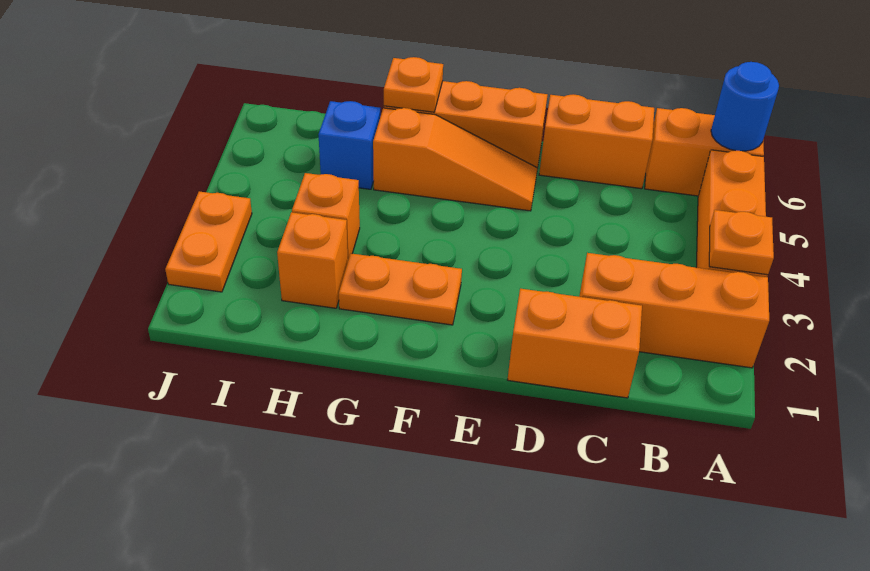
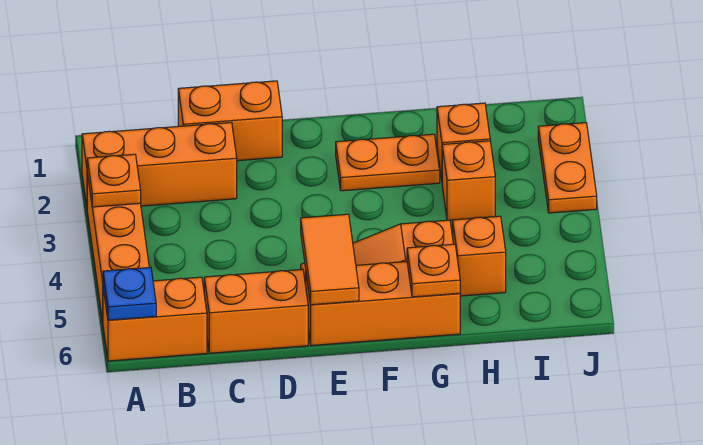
blue 1x1 round brick [711,62,779,151] -> blue 1x1 plate [103,267,156,320]
none -> orange 1x2 tile [301,214,359,305]
blue 1x1 brick [319,101,381,189] -> orange 1x1 brick [453,216,506,296]

